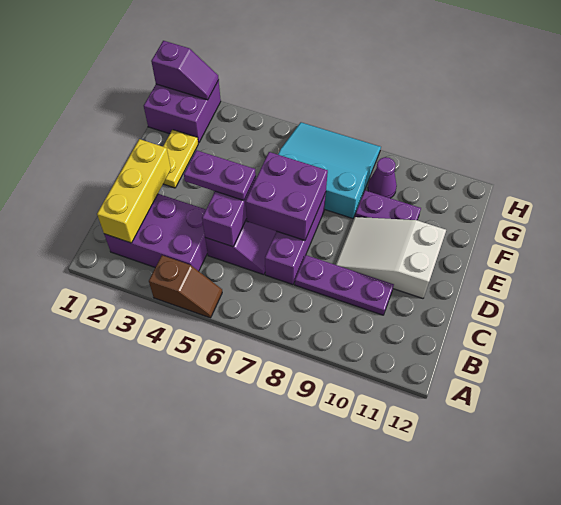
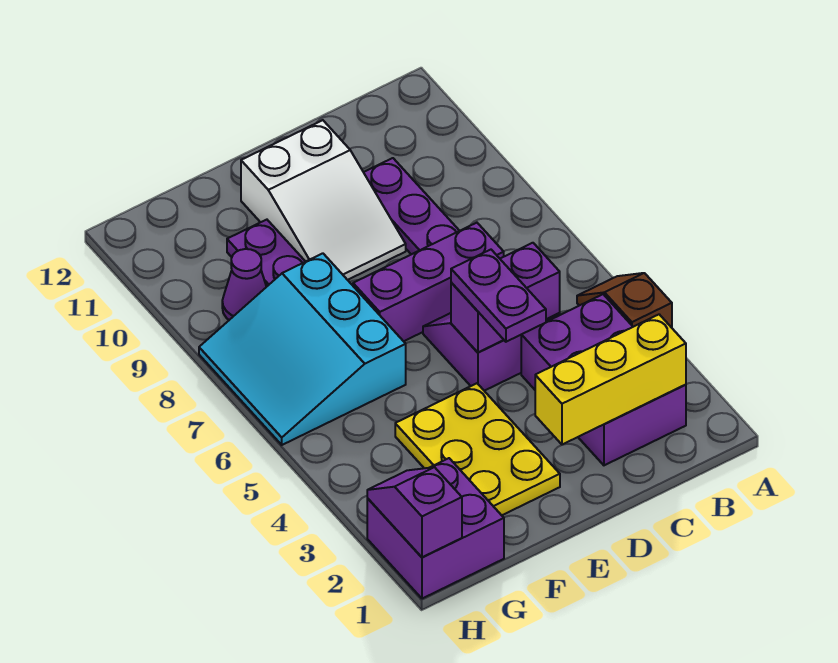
purple 2x2 brick [246,152,328,240] -> none
yellow 1x2 plate [163,130,198,188] -> yellow 2x3 plate [395,383,560,515]

